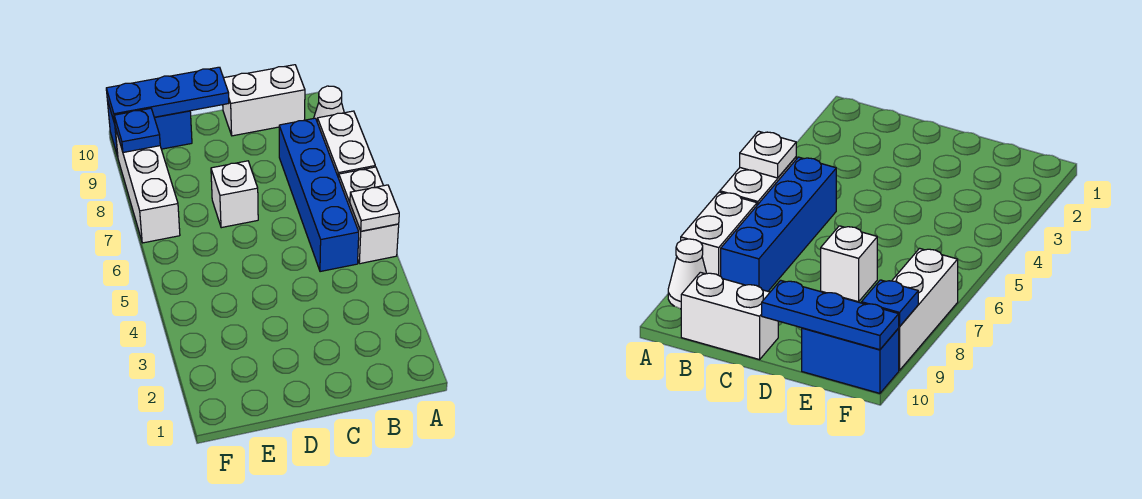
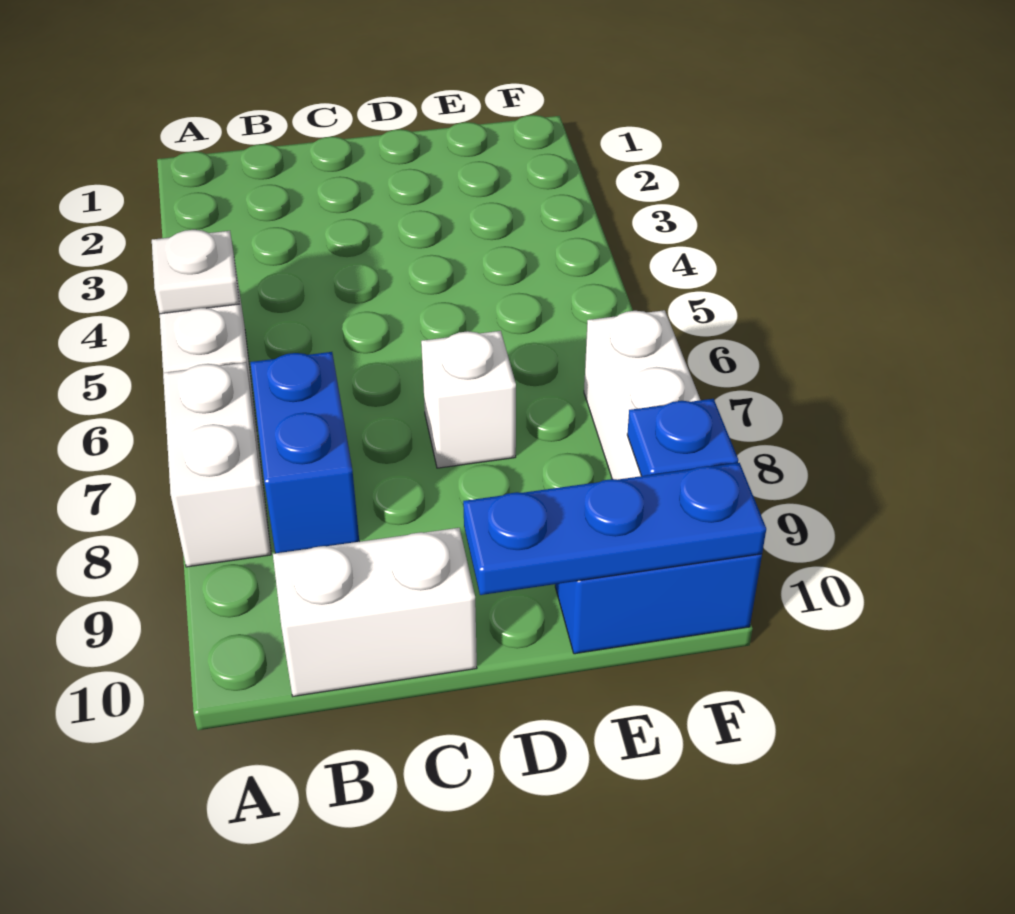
white 1x1 cone [314,86,344,120] -> none
blue 1x4 brick [279,118,359,272] -> blue 1x2 brick [250,352,359,553]

